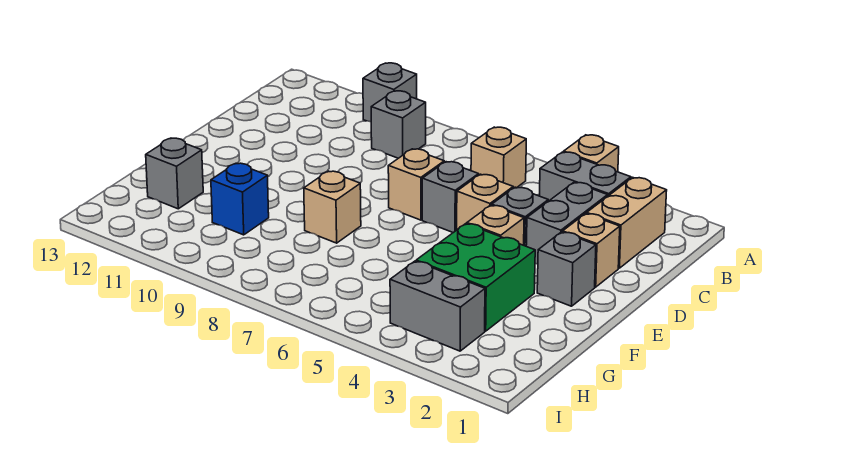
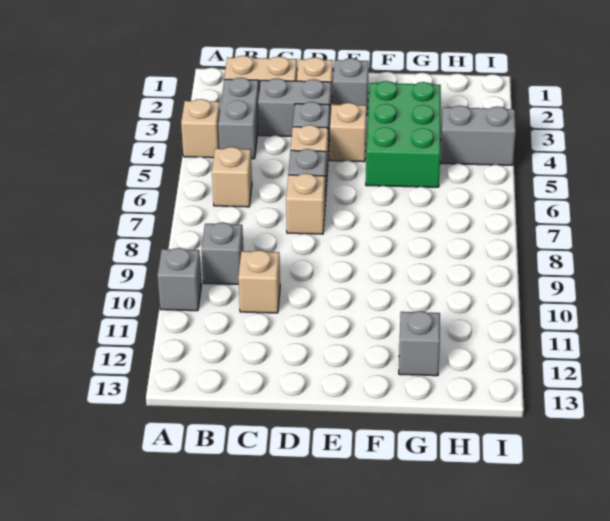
green 2x2 brick [416,224,535,331] -> green 2x3 brick [366,81,441,187]
tan 1x1 brick [304,171,361,243] -> tan 1x1 brick moved to [238,250,280,313]
blue 1x1 brick [211,163,269,235] -> none
grey 1x2 brick [390,261,485,351] -> grey 1x2 brick turned to [441,106,516,165]

